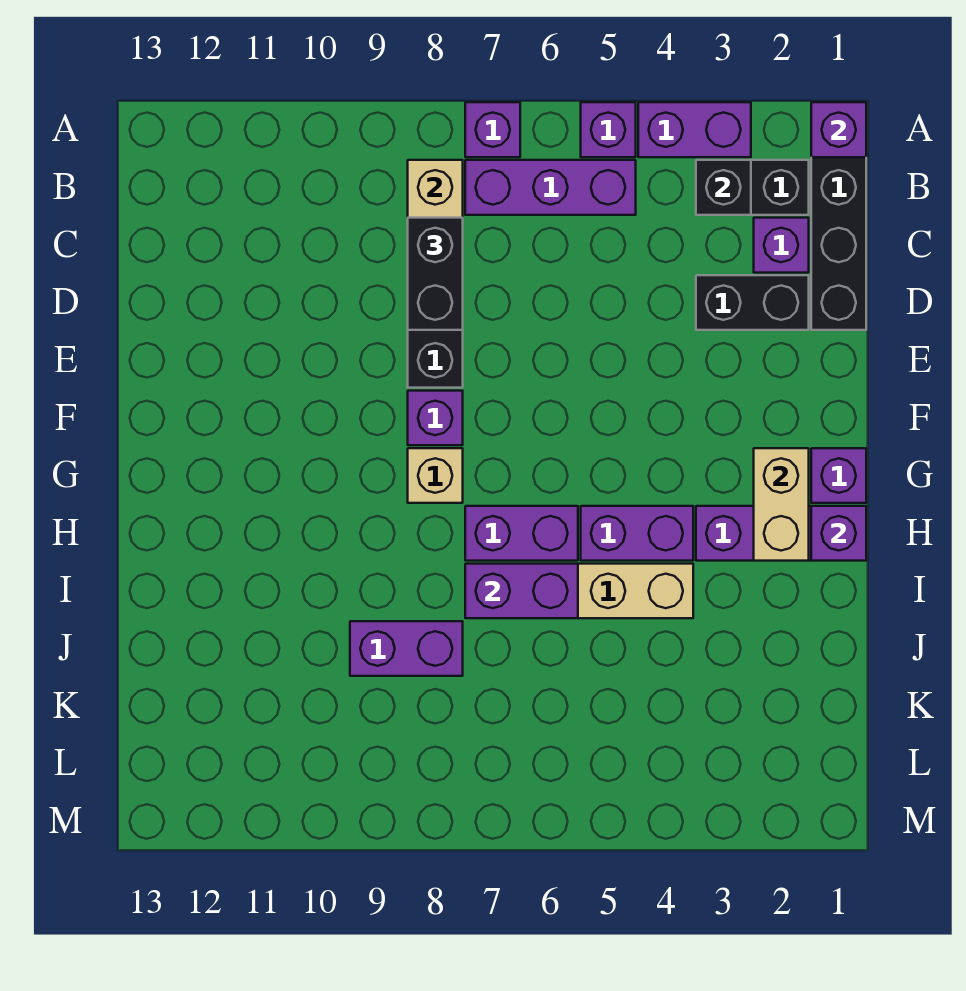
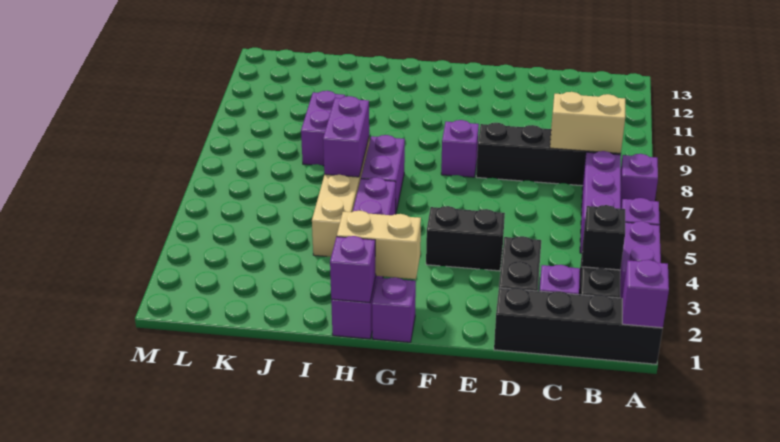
black 1x2 brick [408,218,463,330] -> black 1x2 brick moved to [426,206,505,271]
tan 1x1 brick [408,448,463,503] -> none

